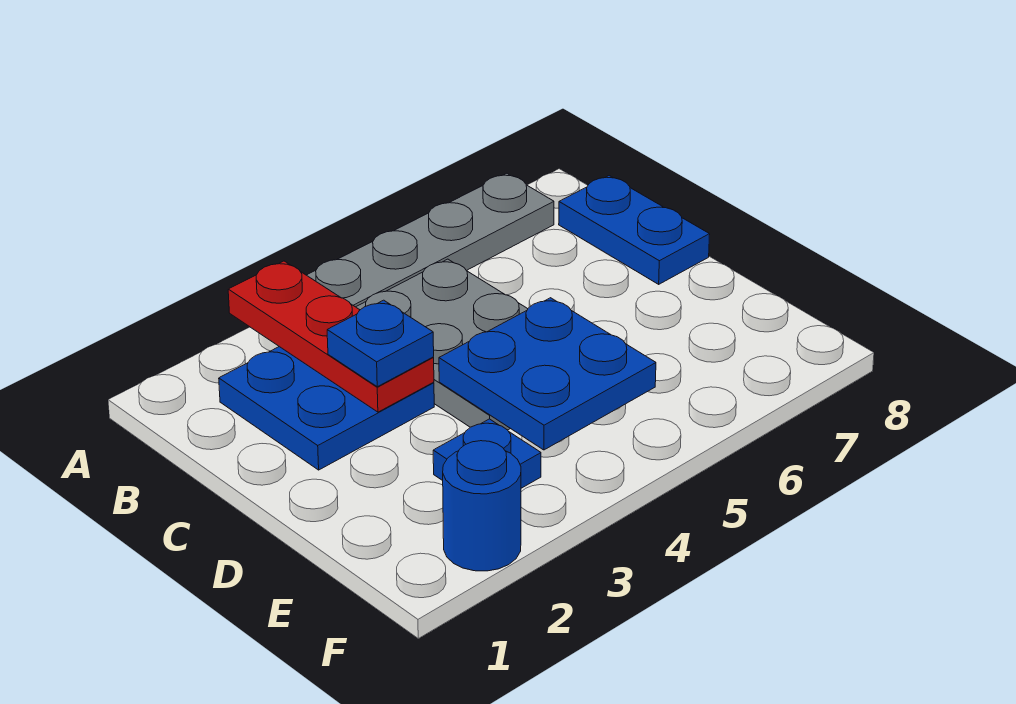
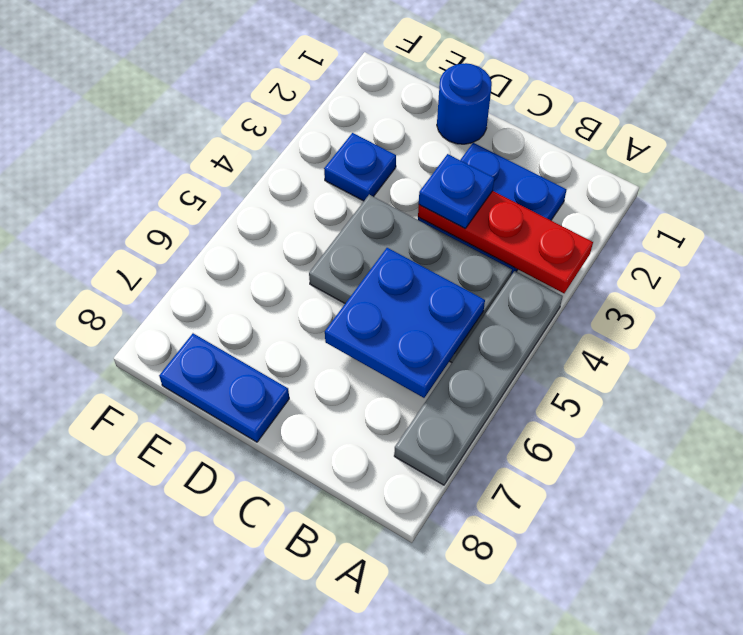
blue 1x2 plate [559,176,710,284] -> blue 1x2 plate moved to [159,333,289,442]
blue 2x2 plate [439,298,656,450] -> blue 2x2 plate moved to [325,248,485,398]
blue 1x1 round brick [443,441,521,571] -> blue 1x1 round brick moved to [437,63,492,144]

